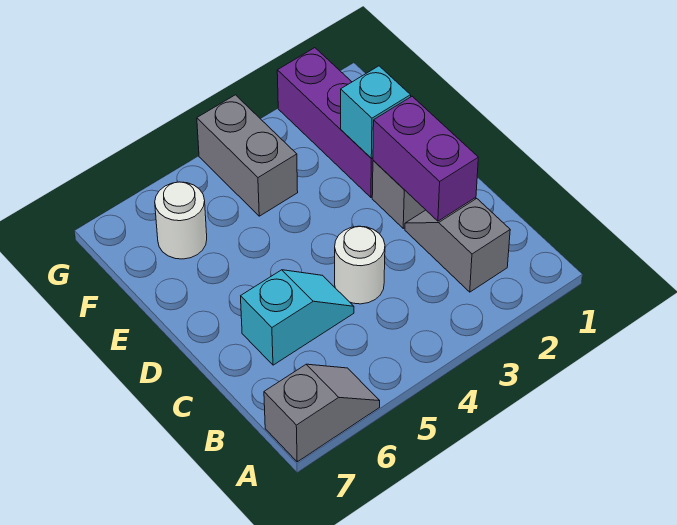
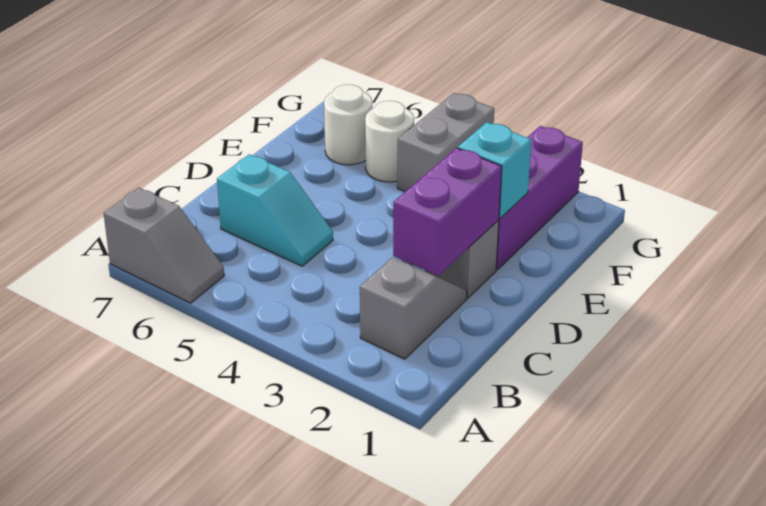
white 1x1 round brick [335,226,385,304] -> white 1x1 round brick moved to [365,101,414,182]

